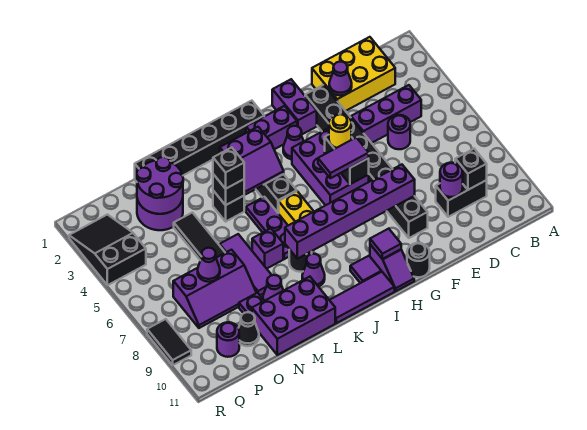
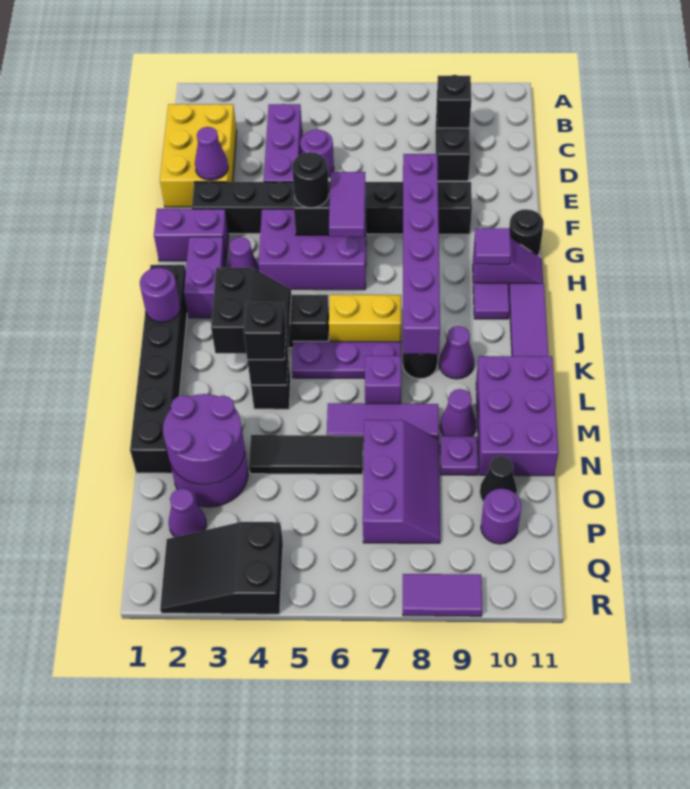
purple 1x1 round brick [440,163,463,197] -> purple 1x1 round brick moved to [140,268,180,322]
yellow 1x1 round brick [329,114,351,148] -> black 1x1 round brick [292,152,329,208]
purple 2x2 slope [220,127,284,194] -> black 2x2 slope [211,268,291,353]
purple 1x1 cone [198,248,220,282] -> purple 1x1 cone moved to [169,488,206,537]
black 1x2 tile [147,319,191,365] -> purple 1x2 tile [403,574,482,616]

